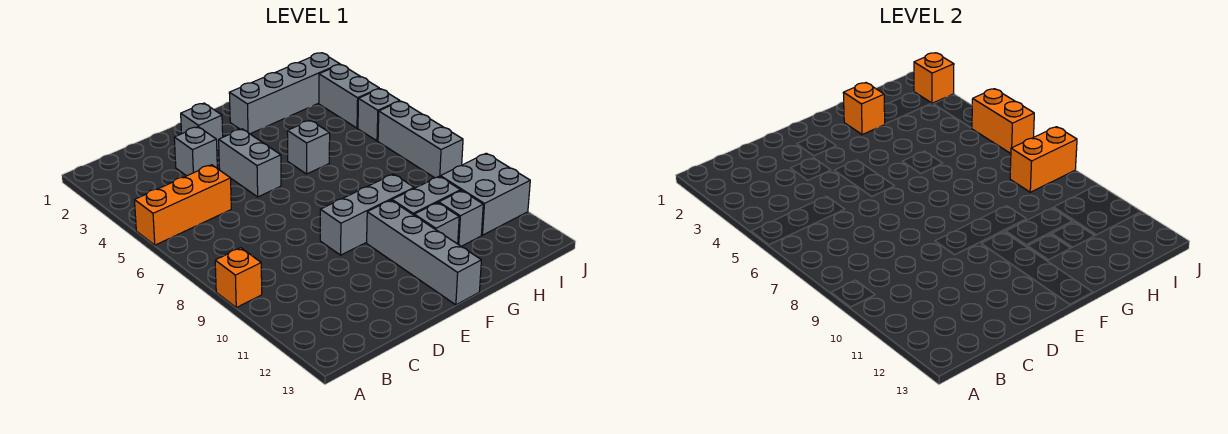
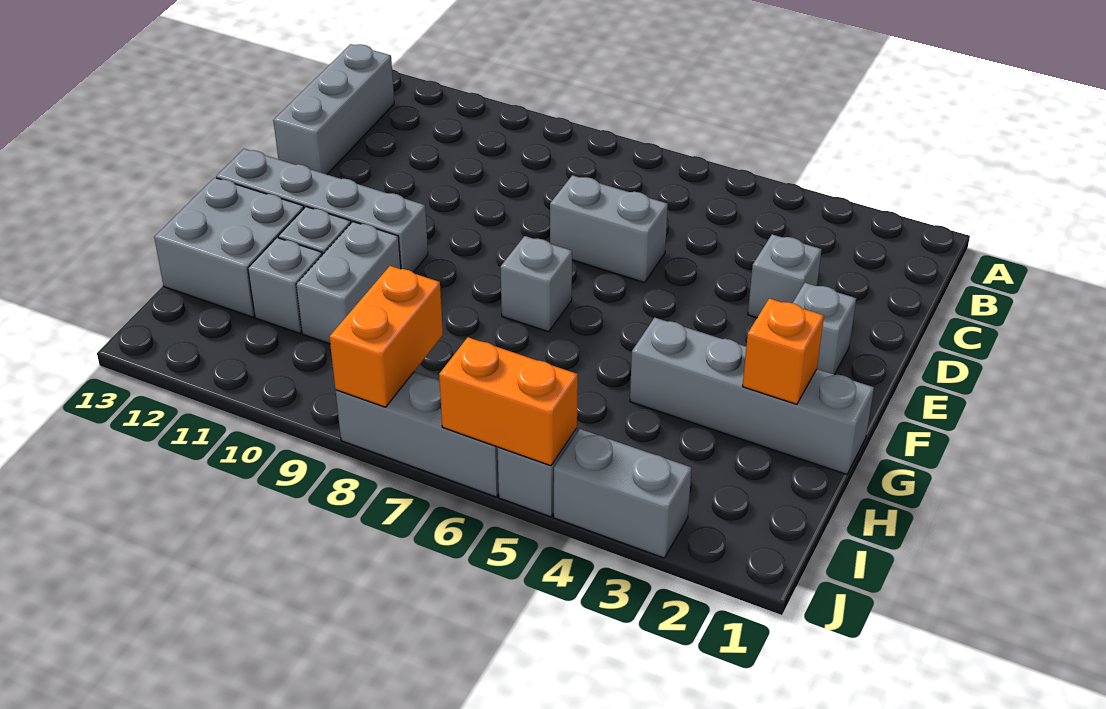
orange 1x3 brick [135,165,231,245] -> none
orange 1x1 brick [215,248,262,308] -> none
grey 1x2 brick [219,129,281,197] -> grey 1x2 brick moved to [550,175,668,283]
grey 1x3 brick [320,174,414,255] -> grey 1x3 brick moved to [273,44,394,174]
grey 1x4 brick [229,53,340,134] -> grey 1x4 brick turned to [630,318,874,474]
grey 1x1 brick [287,120,330,174] -> grey 1x1 brick moved to [500,236,572,332]
grey 2x2 brick [440,153,530,235] -> grey 2x2 brick moved to [154,178,304,317]
orange 1x1 brick [914,53,954,103] -> none

